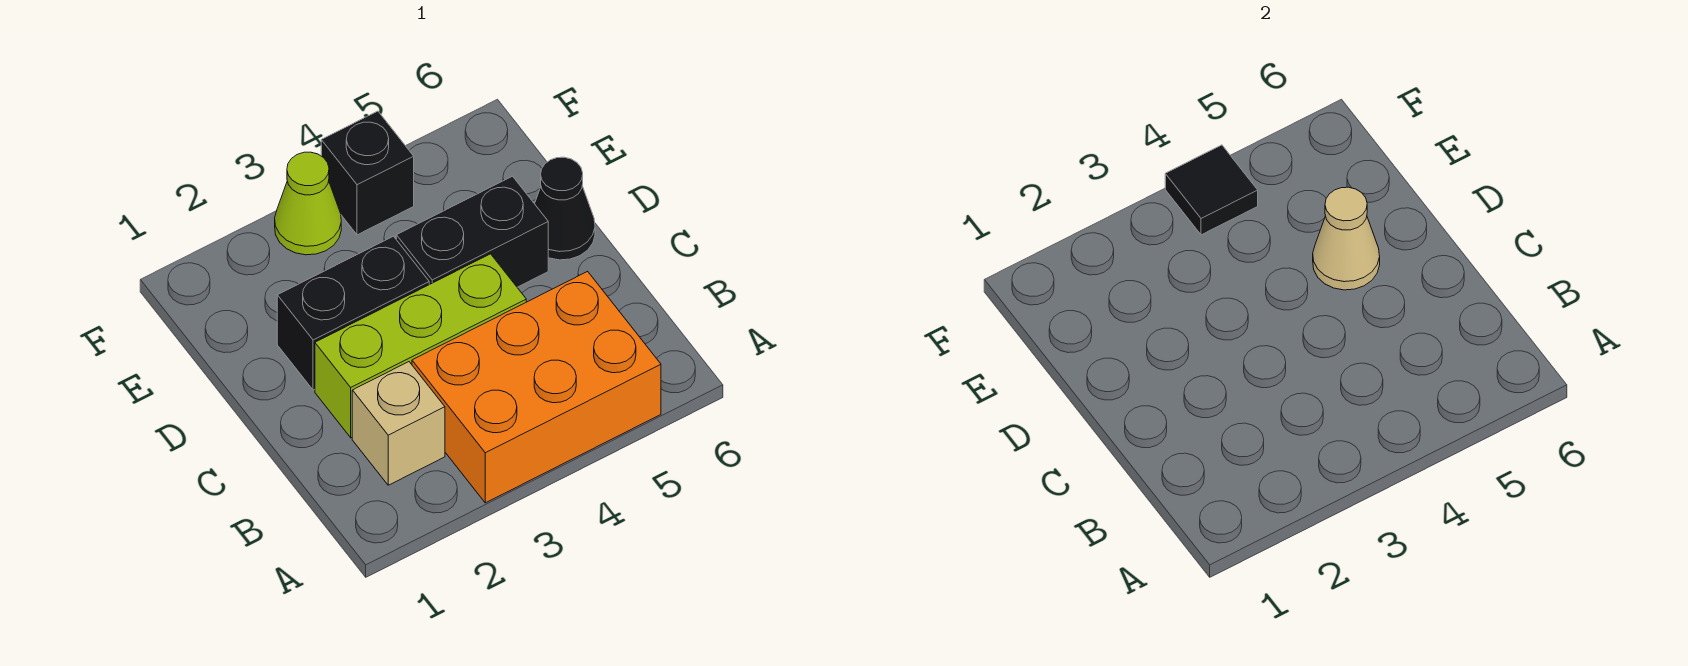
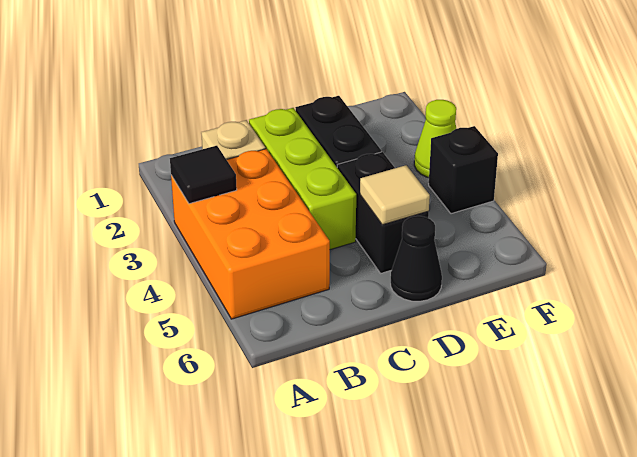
tan 1x1 cone [1313,187,1380,290] -> tan 1x1 tile [360,165,430,225]
black 1x1 tile [1165,145,1258,235] -> black 1x1 tile moved to [170,146,237,204]

